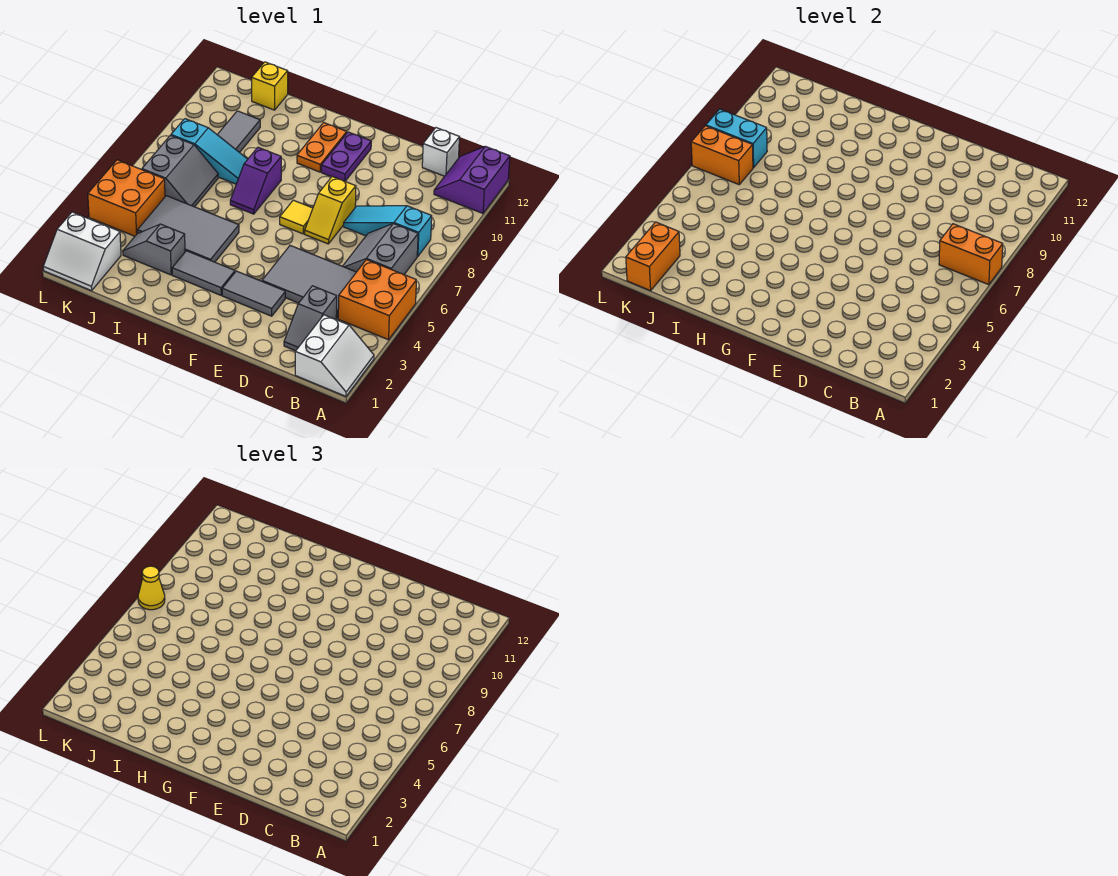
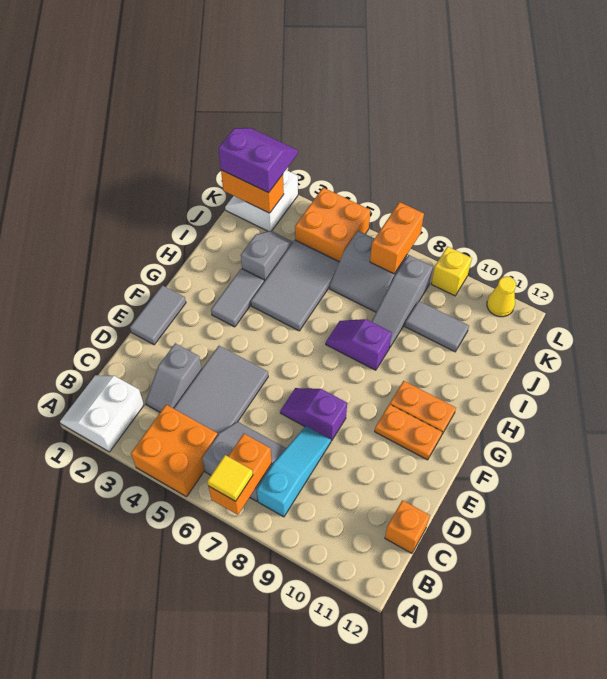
white 2x2 slope [295,315,374,396] -> white 2x2 slope turned to [60,375,144,452]
purple 2x2 slope [434,146,510,213] -> purple 2x2 slope moved to [219,128,298,193]
grey 1x2 slope [284,286,337,351] -> grey 1x2 slope turned to [145,343,202,412]
white 1x1 brick [422,128,459,176] -> orange 1x1 brick [385,500,430,553]
grey 1x2 tile [222,271,285,316] -> grey 1x2 tile moved to [130,285,186,345]
yellow 1x2 slope [305,177,356,244] -> purple 1x2 slope [280,388,347,441]
yellow 1x1 tile [280,200,313,234] -> yellow 1x1 tile moved to [207,455,253,501]
purple 1x2 plate [321,132,371,181] -> orange 1x2 plate [375,404,442,460]
cyan 1x3 slope [171,119,248,184] -> grey 1x3 slope [371,255,433,348]
yellow 1x1 brick [252,62,288,110] -> yellow 1x1 brick moved to [431,247,472,296]
cyan 1x2 brick [706,109,767,168] -> none
yellow 1x1 cone [138,566,165,610] -> yellow 1x1 cone moved to [487,276,516,317]

